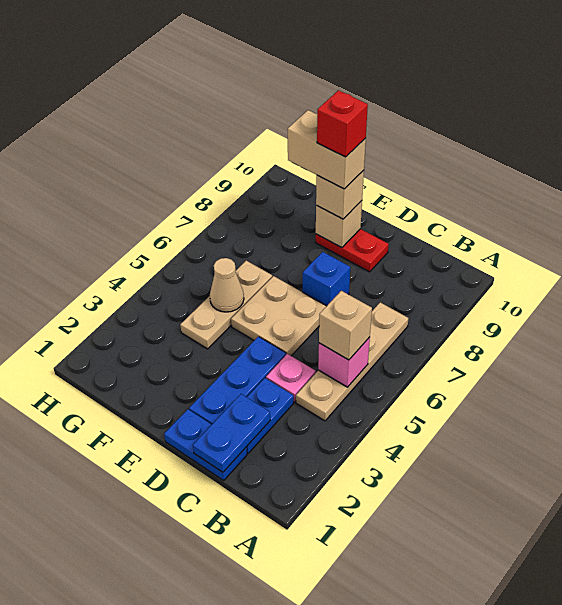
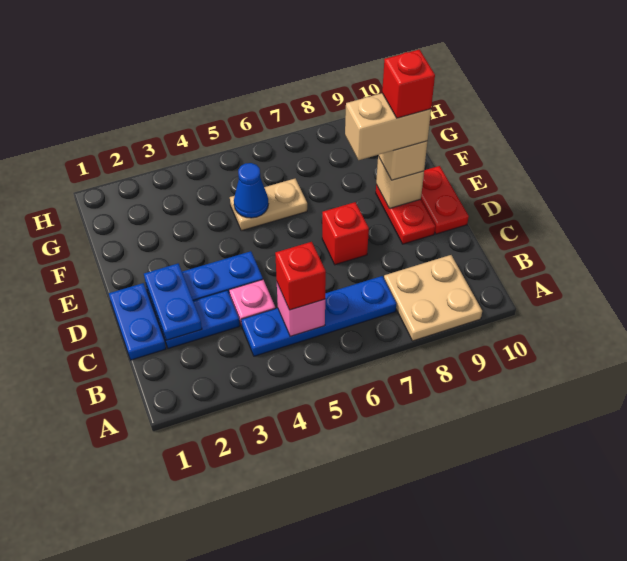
tan 1x4 plate [296,302,409,421] -> blue 1x4 plate [241,276,396,356]
tan 1x1 brick [319,291,372,360] -> red 1x1 brick [275,242,326,310]
blue 1x2 plate [193,394,270,472] -> blue 1x2 plate turned to [144,264,202,340]
tan 2x2 plate [231,276,326,356] -> tan 2x2 plate moved to [384,255,482,341]
blue 1x1 brick [303,252,350,306] -> red 1x1 brick [322,202,369,265]
none -> red 1x2 plate [421,166,469,234]
tan 1x2 brick [288,110,366,189] -> tan 1x2 brick turned to [345,93,431,160]
tan 1x3 plate [180,261,272,349] -> tan 1x2 plate [230,179,307,231]
tan 1x1 cone [210,258,244,312] -> blue 1x1 cone [234,163,268,218]

